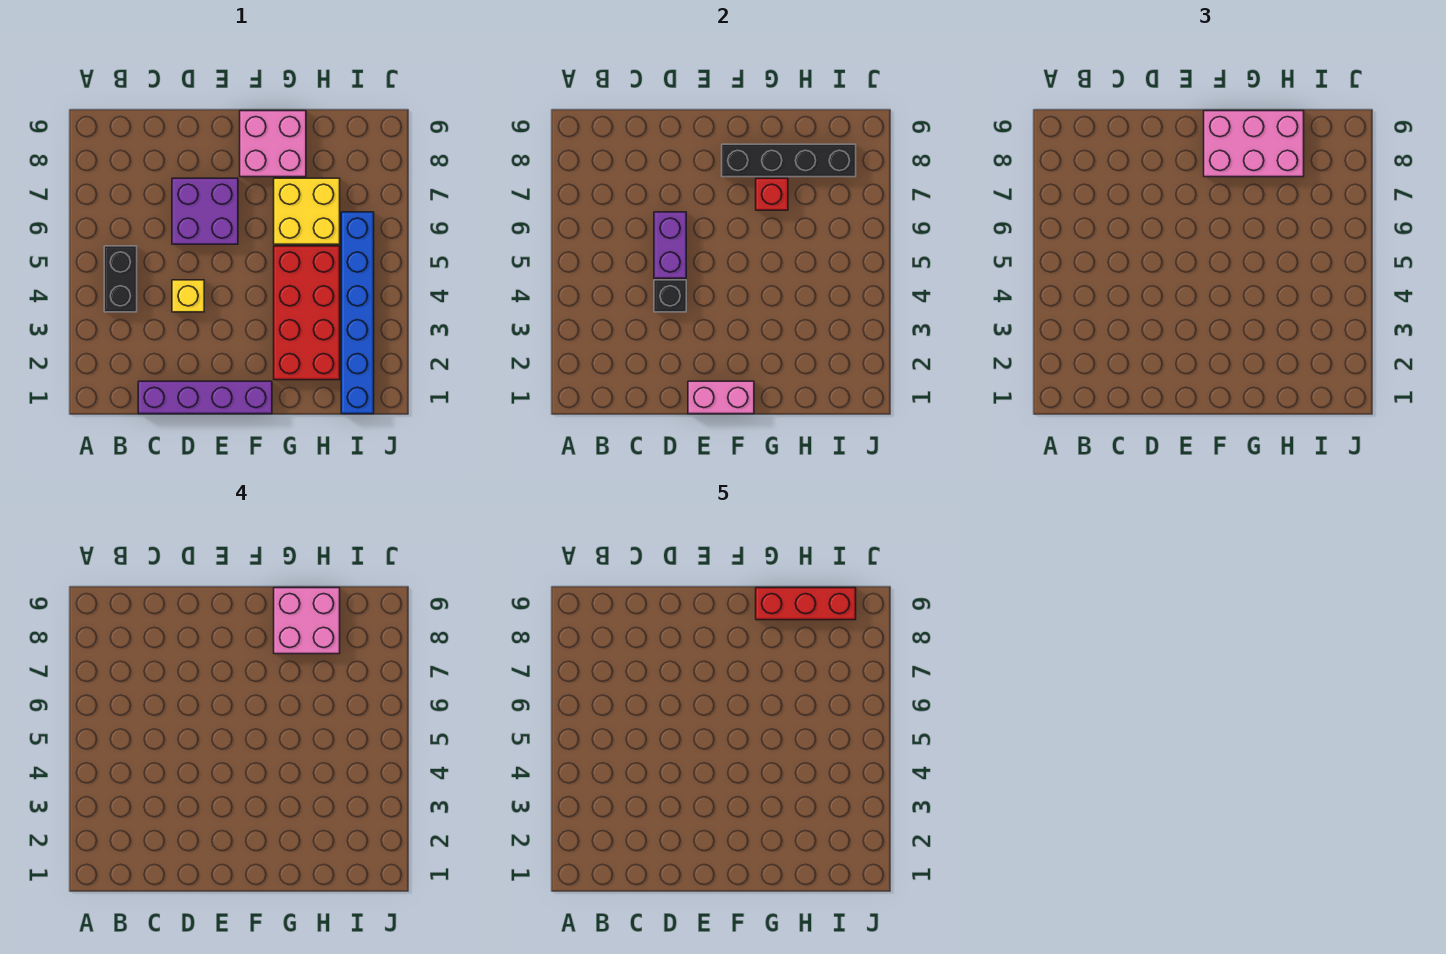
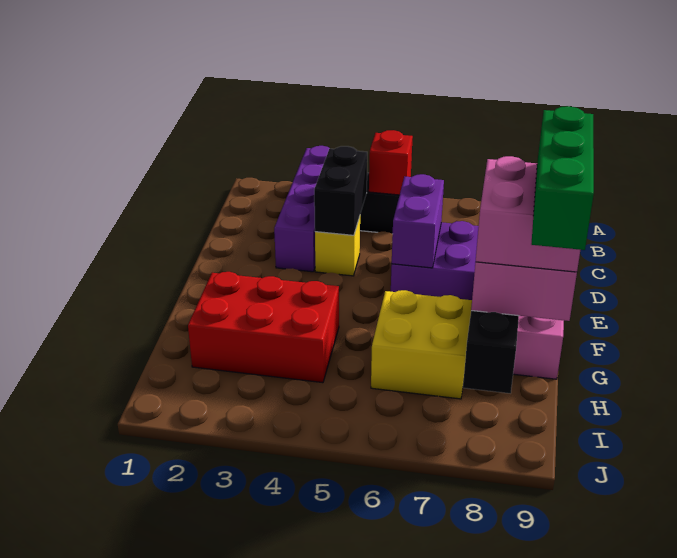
purple 1x4 brick [138,381,272,414] -> purple 1x4 brick moved to [274,146,330,272]
black 1x1 brick [654,280,686,312] -> black 1x2 brick [314,146,367,235]
purple 1x2 brick [654,212,686,278] -> purple 1x2 brick turned to [392,174,444,268]
pink 1x2 brick [688,381,754,414] -> none
red 2x4 brick [274,246,340,380] -> red 2x3 brick [188,272,339,383]
red 1x1 brick [756,178,788,210] -> red 1x1 brick moved to [369,130,413,195]
red 1x3 brick [756,588,856,620] -> green 1x3 brick [532,106,594,250]
blue 1x6 brick [341,212,374,414] -> none

